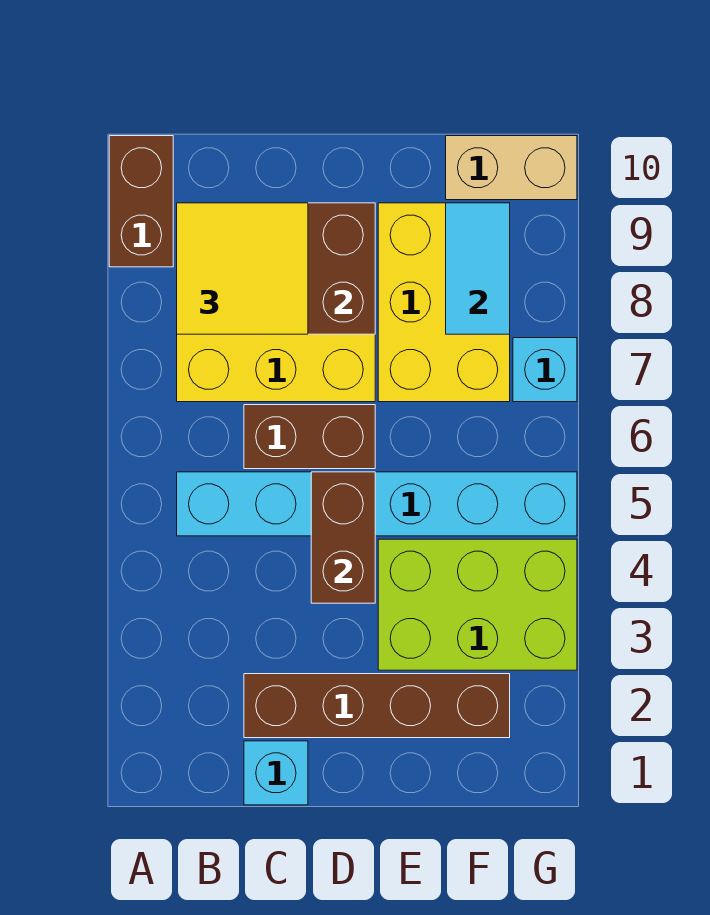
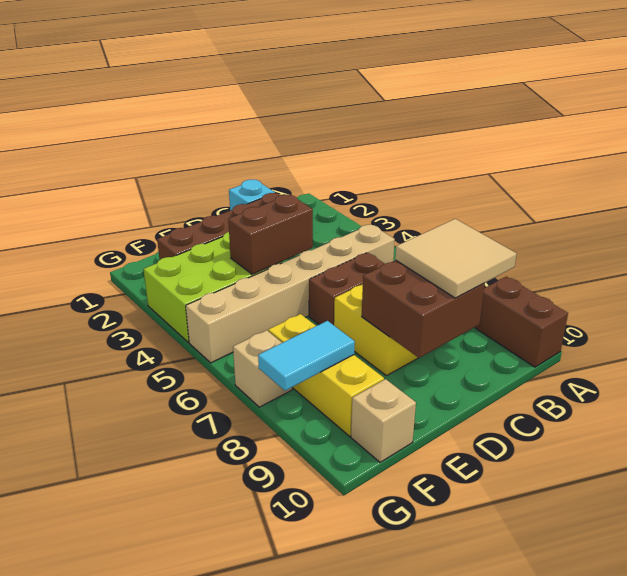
cyan 1x6 brick [177,472,577,536] -> tan 1x6 brick [186,224,395,363]
yellow 2x2 tile [177,203,308,334] -> tan 2x2 tile [395,219,517,298]
brown 1x2 brick [311,472,375,603] -> brown 1x2 brick turned to [228,195,313,274]
yellow 2x3 brick [378,203,510,402] -> yellow 1x3 brick [268,314,384,436]
cyan 1x2 tile [446,203,510,334] -> cyan 1x2 tile turned to [258,321,355,391]
tan 1x2 brick [446,136,577,200] -> tan 1x1 brick [351,379,416,462]
cyan 1x1 brick [513,338,577,402] -> tan 1x1 brick [233,330,292,407]

